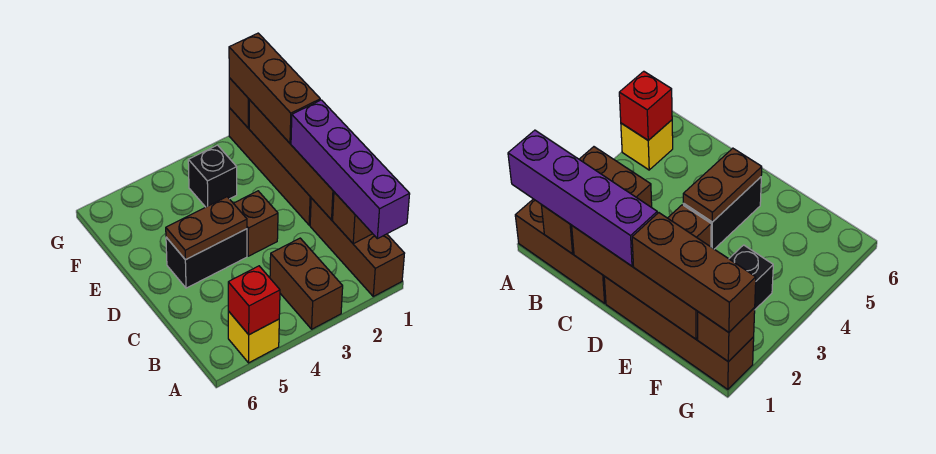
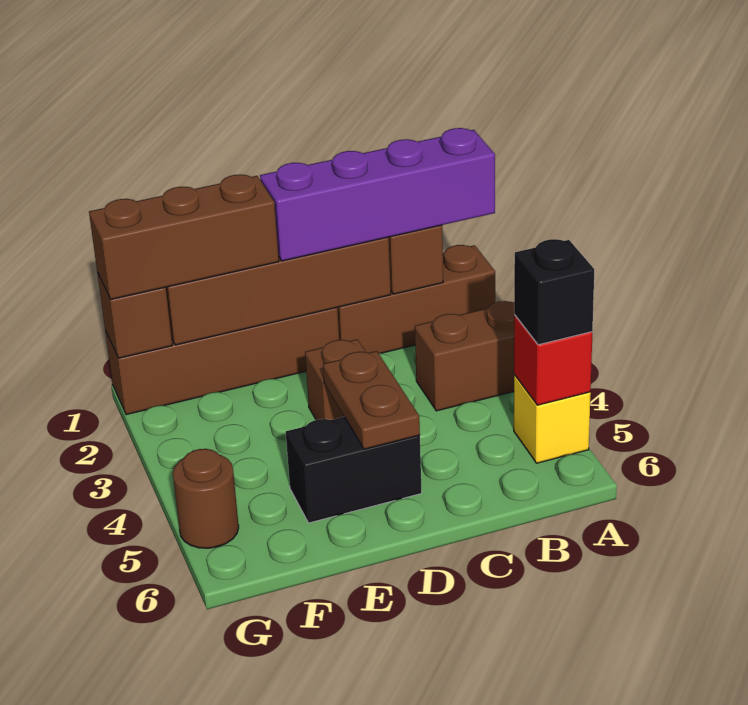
black 1x2 brick [166,229,247,288] -> black 1x2 brick turned to [286,417,422,523]
black 1x1 brick [188,145,237,207] -> black 1x1 brick moved to [514,239,594,345]
none -> brown 1x1 round brick [173,449,239,548]

